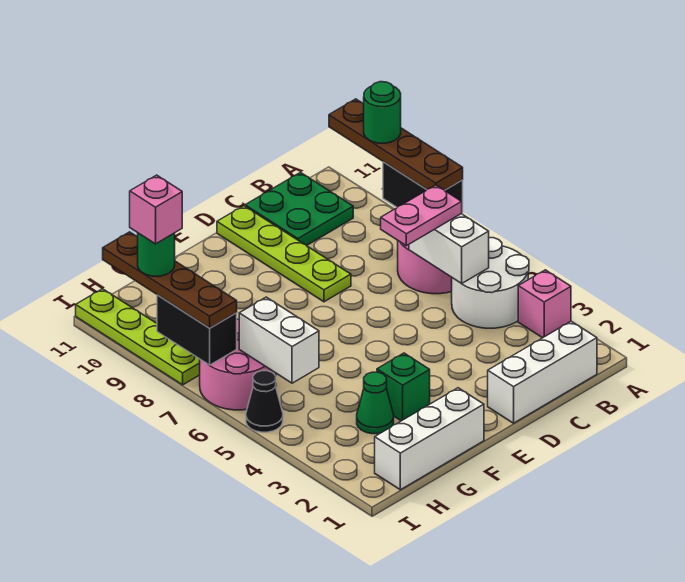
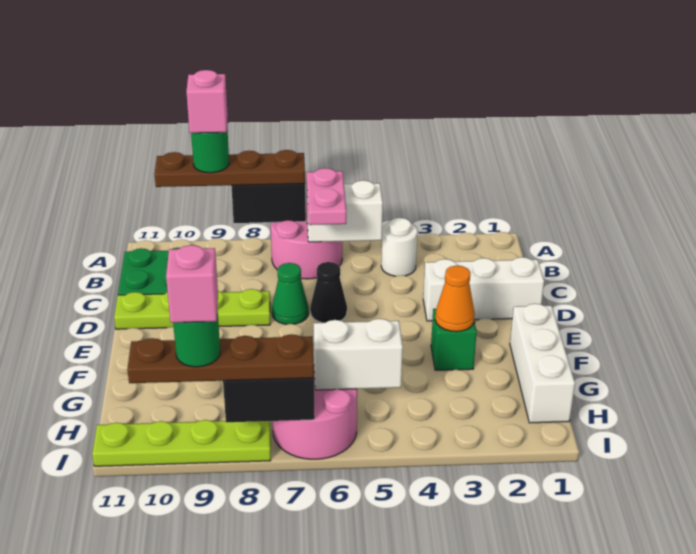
pink 1x1 brick [518,270,571,338] -> pink 1x1 brick moved to [187,70,228,133]
white 2x2 round brick [452,238,529,328] -> white 1x1 round brick [381,218,418,276]
white 1x3 brick [488,321,597,423] -> white 1x3 brick turned to [423,257,544,321]
none -> orange 1x1 cone [435,266,475,332]
green 1x1 cone [357,372,394,434] -> green 1x1 cone moved to [272,263,309,324]
black 1x1 cone [246,371,283,432] -> black 1x1 cone moved to [310,262,347,323]

